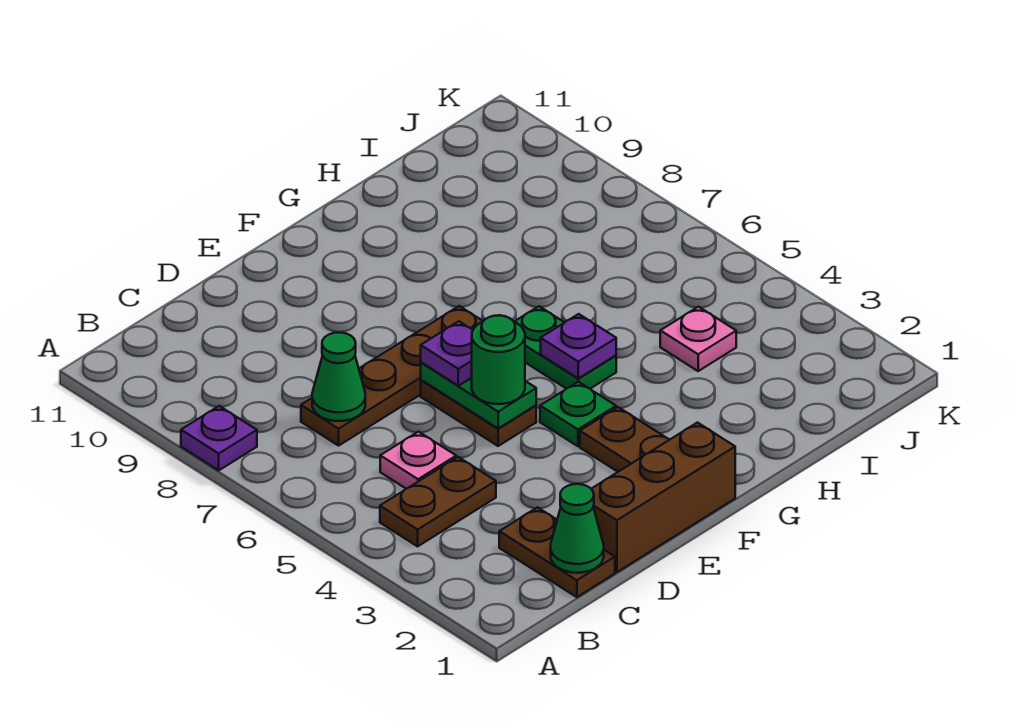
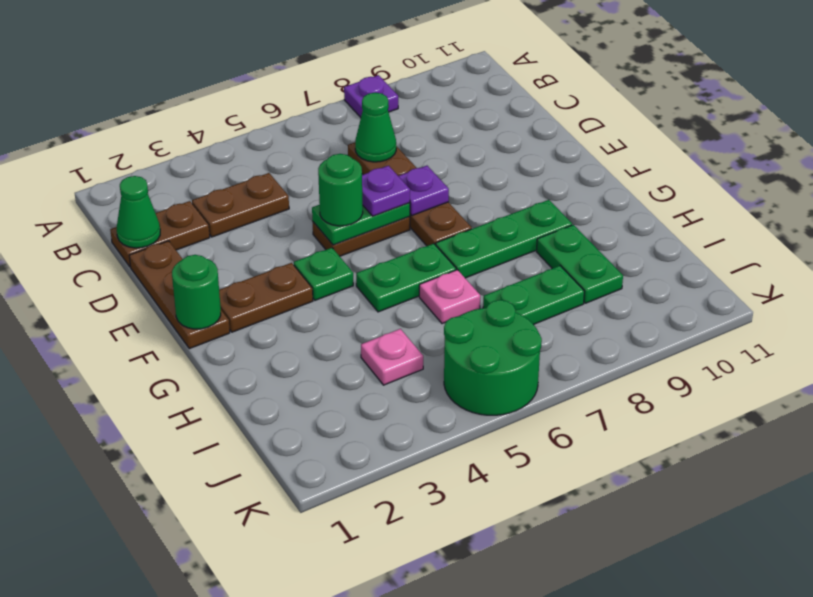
brown 1x2 plate [380,457,496,546] -> brown 1x2 plate turned to [192,173,289,237]
pink 1x1 plate [380,432,456,489] -> pink 1x1 plate moved to [419,270,480,324]
brown 1x3 brick [592,423,735,572] -> brown 1x3 plate [129,241,230,349]
none -> green 1x1 round brick [172,255,221,329]
purple 1x1 plate [541,314,616,378] -> purple 1x1 plate moved to [399,166,449,215]
none -> green 1x3 plate [436,200,572,278]
none -> green 1x2 plate [536,225,623,303]
none -> green 1x2 plate [483,266,584,324]
none -> green 2x2 round brick [444,300,542,415]

